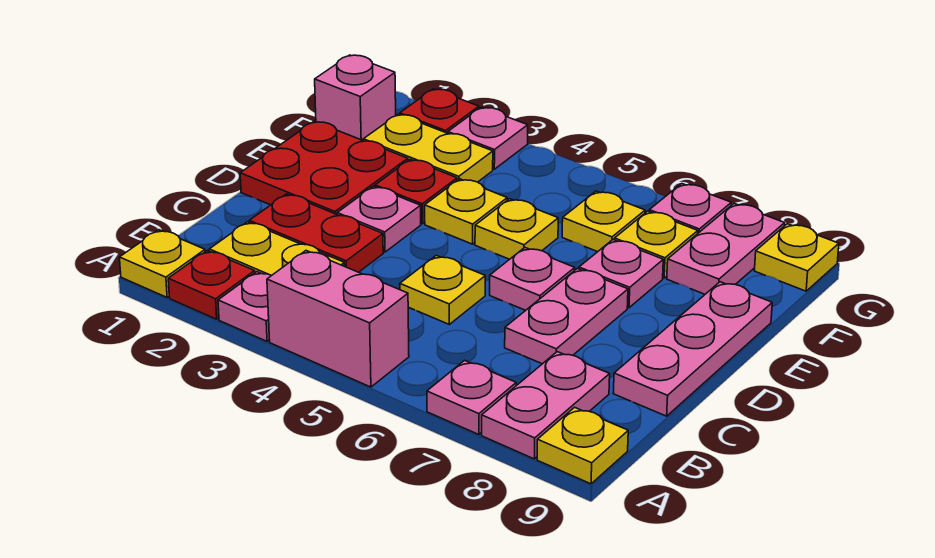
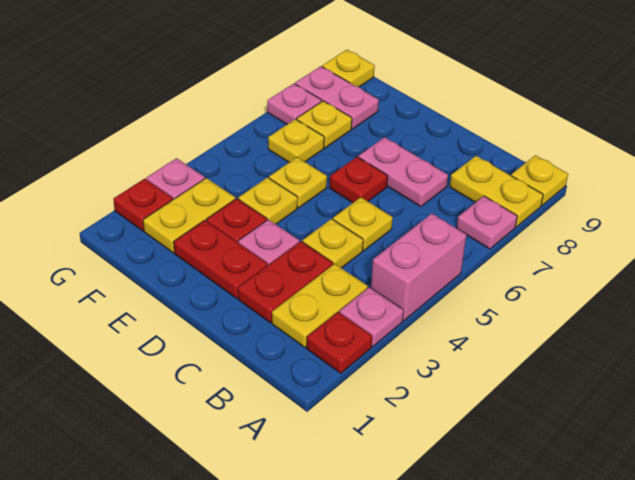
yellow 1x1 plate [119,230,205,297] -> yellow 1x1 plate moved to [302,219,363,268]
pink 1x2 plate [482,352,610,459] -> yellow 1x2 plate [450,156,543,227]
pink 1x3 plate [613,282,772,416] -> none
red 2x2 plate [240,121,408,214] -> red 1x2 plate [174,220,268,298]
pink 1x1 plate [490,248,575,310] -> red 1x1 plate [329,157,388,203]
pink 1x1 plate [579,240,663,308] -> none
pink 1x1 brick [315,55,396,141] -> none

